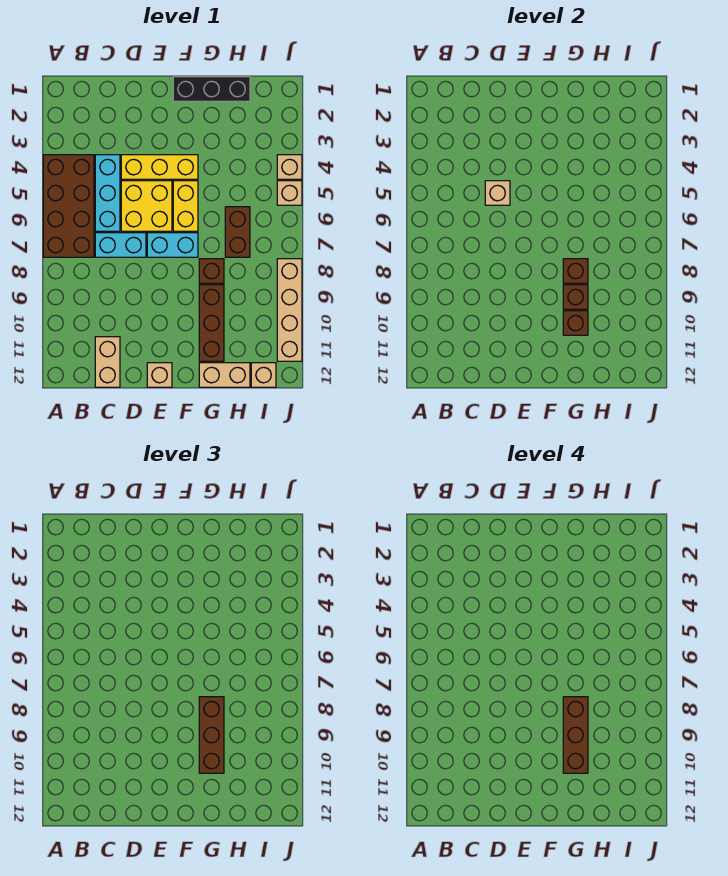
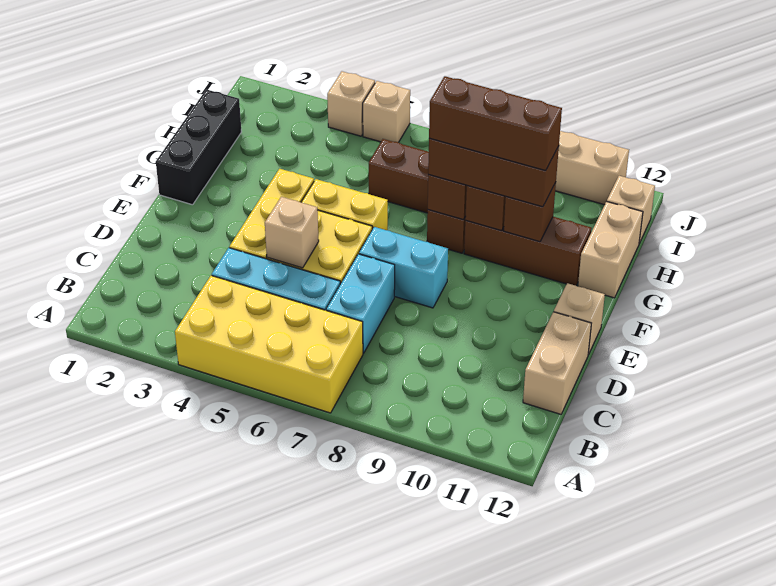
brown 2x4 brick [43,155,94,257] -> yellow 2x4 brick [175,275,363,413]
tan 1x2 brick [95,337,120,387] -> tan 1x2 brick turned to [523,312,591,414]
cyan 1x2 brick [147,233,198,257] -> cyan 1x2 brick turned to [359,227,448,308]

